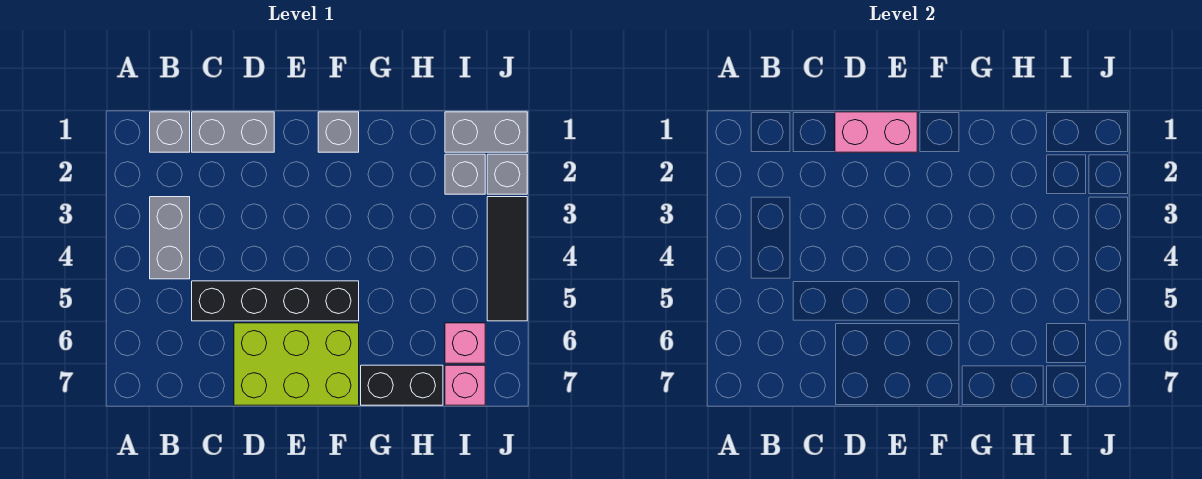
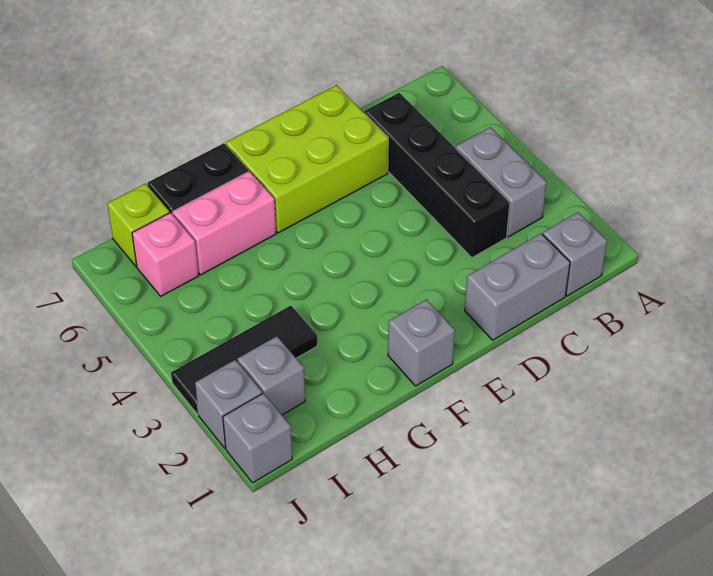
black 1x4 brick [192,281,359,321] -> black 1x4 brick turned to [365,93,510,258]
pink 1x2 brick [835,112,917,152] -> pink 1x2 brick moved to [173,171,276,275]
grey 1x2 brick [445,112,527,152] -> grey 1x1 brick [223,393,292,483]
pink 1x1 brick [445,365,485,405] -> lime 1x1 brick [107,184,170,266]
black 1x3 tile [487,197,527,321] -> black 1x3 tile turned to [171,306,317,414]

